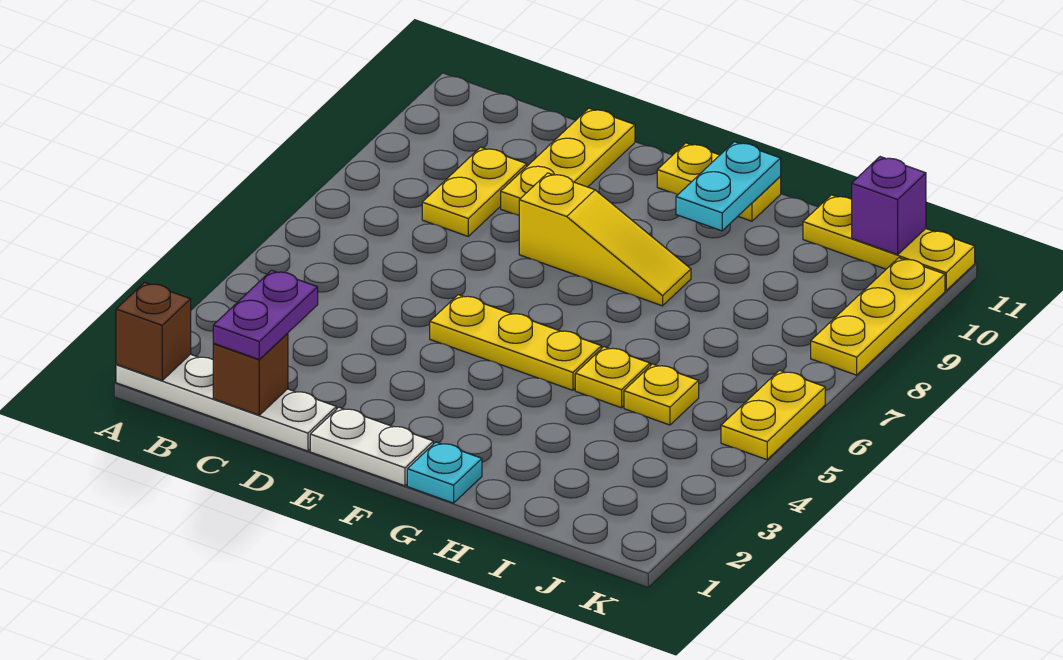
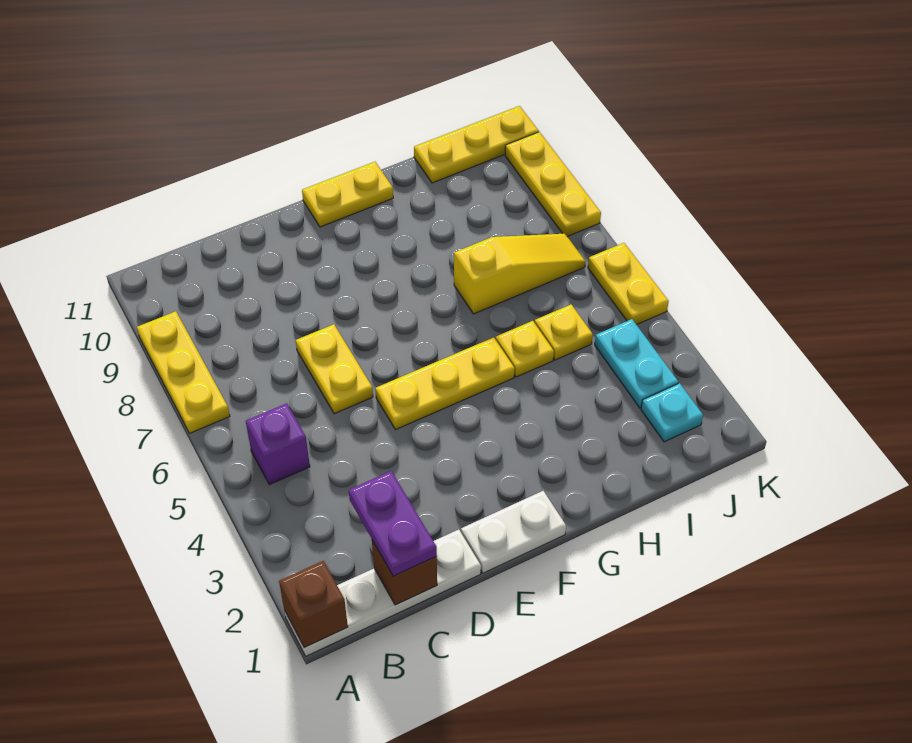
yellow 1x2 plate [422,147,527,236] -> yellow 1x2 plate moved to [296,324,373,414]
yellow 1x3 plate [501,108,635,215] -> yellow 1x3 plate moved to [137,311,230,433]
yellow 1x3 slope [519,173,691,306] -> yellow 1x3 slope moved to [454,234,586,314]
cyan 1x1 plate [407,442,482,503] -> cyan 1x1 plate moved to [641,383,703,442]
cyan 1x2 plate [676,142,781,231] -> cyan 1x2 plate moved to [595,319,678,408]
purple 1x1 brick [852,157,926,255] -> purple 1x1 brick moved to [246,403,310,484]

